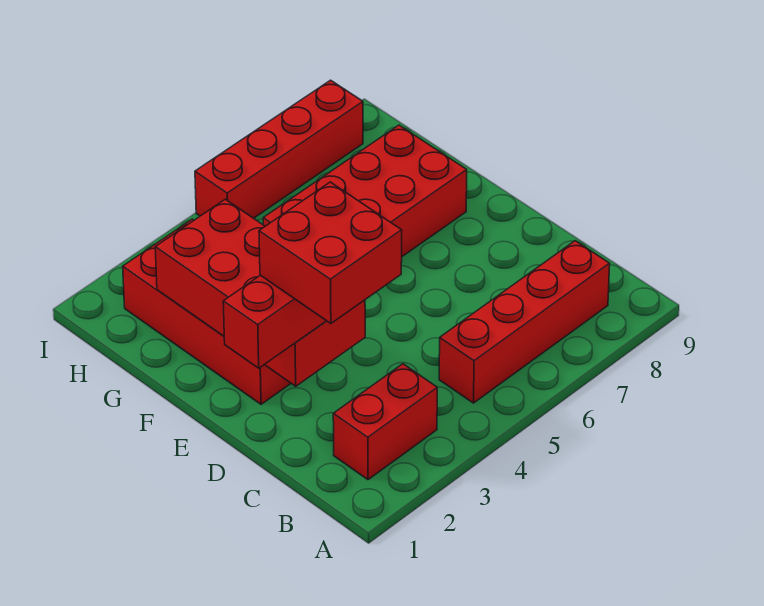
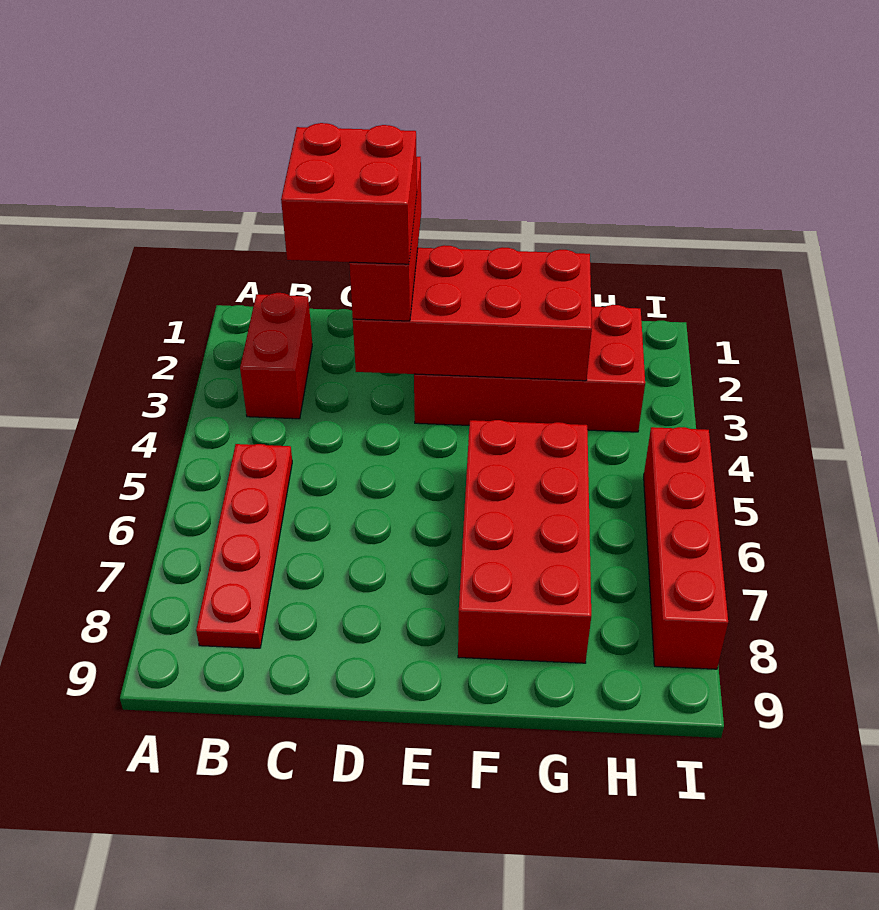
red 1x4 brick [439,241,610,403] -> red 1x4 plate [196,444,292,648]

